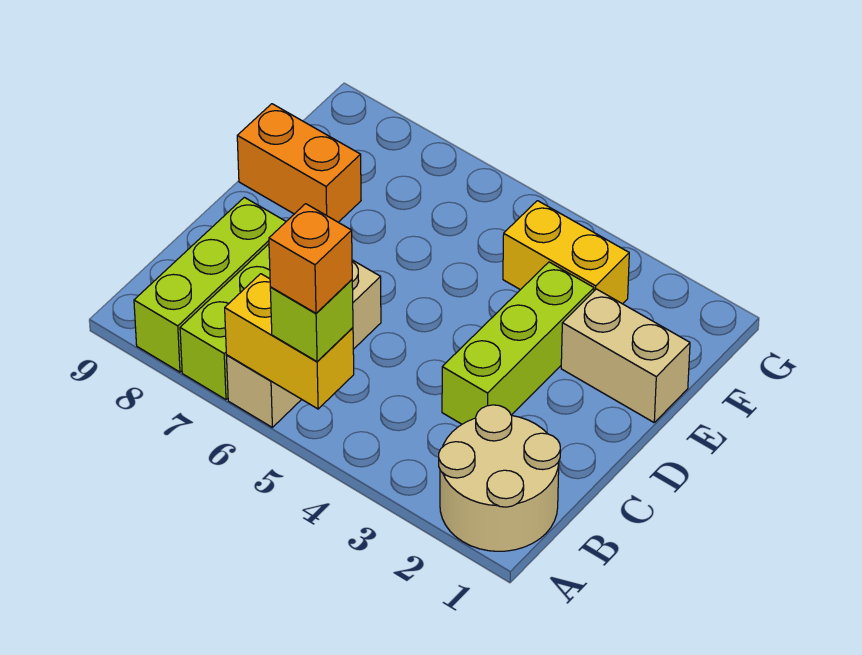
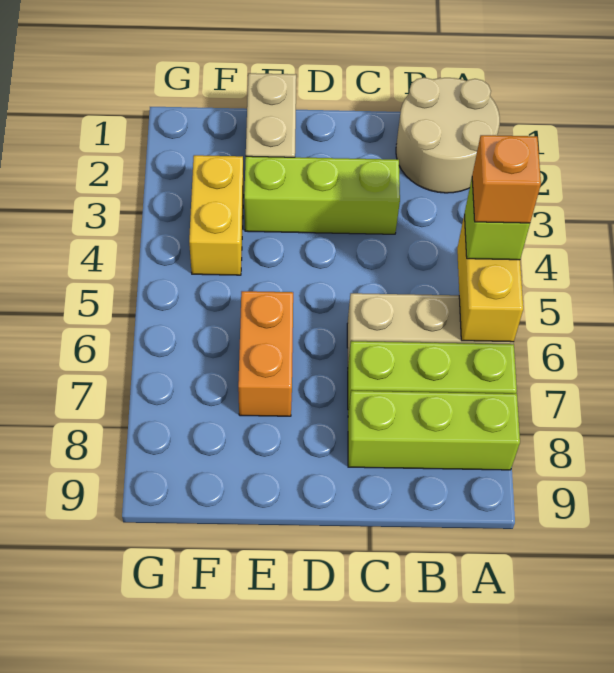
orange 1x2 brick [237,104,361,222] -> orange 1x2 brick moved to [238,291,293,416]

